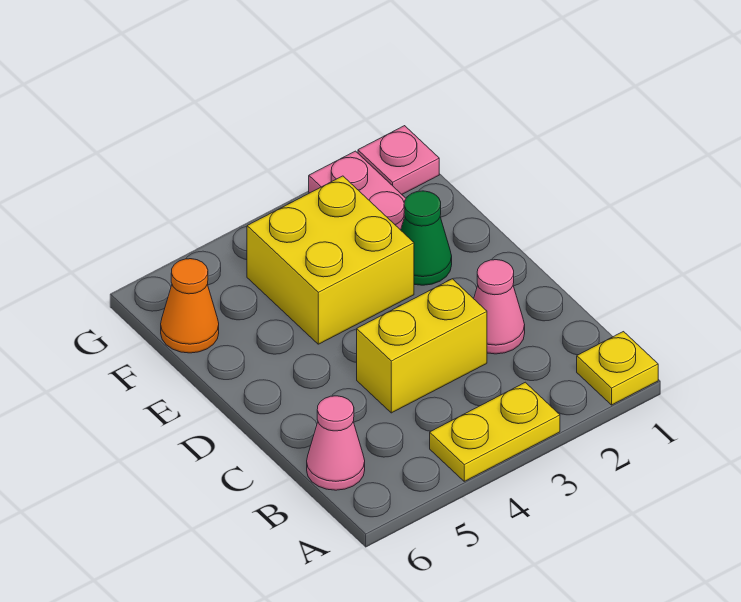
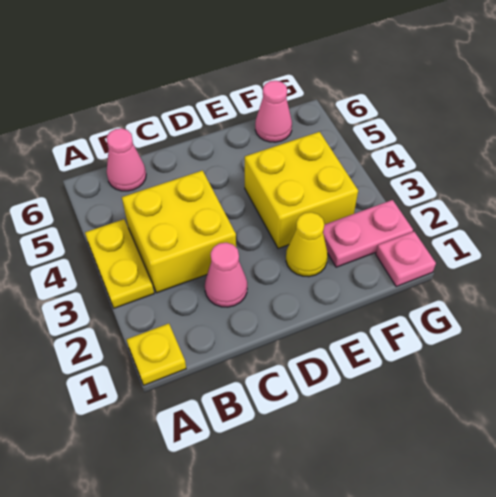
yellow 1x2 brick [357,279,487,413] -> yellow 2x2 brick [122,170,236,293]
green 1x1 cone [401,191,452,285] -> yellow 1x1 cone [286,212,328,277]
orange 1x1 cone [161,259,219,353] -> pink 1x1 cone [255,81,292,142]

